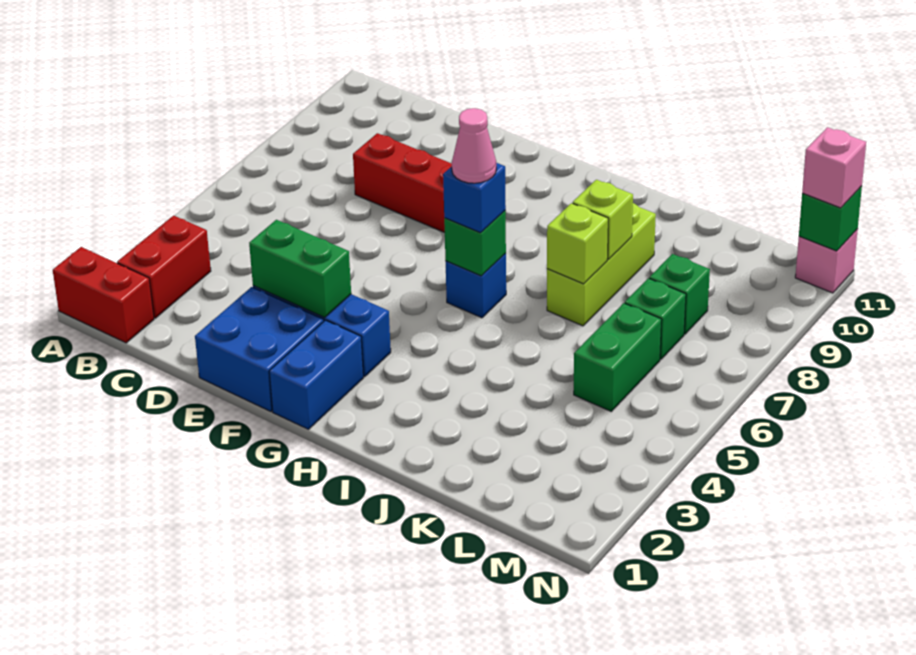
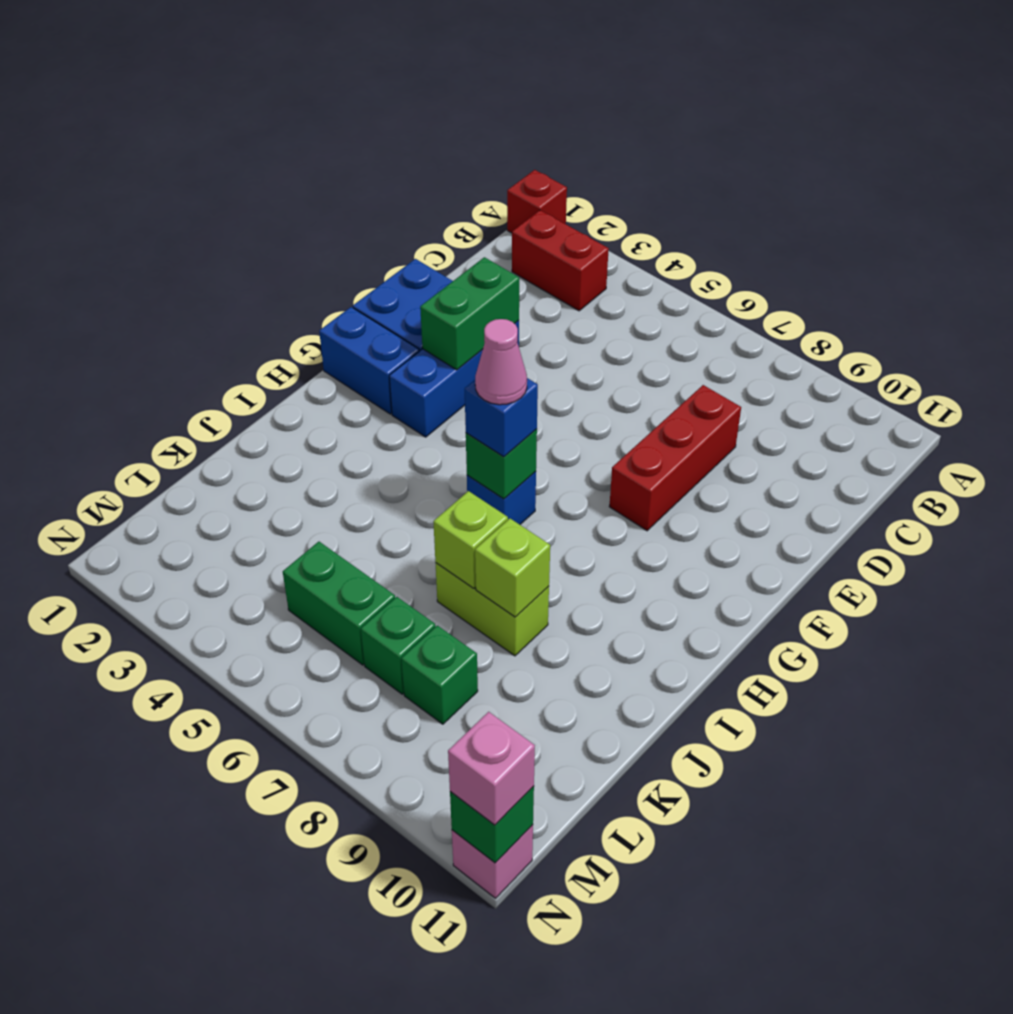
red 1x2 brick [53,247,154,343] -> red 1x1 brick [507,170,567,233]
lime 1x3 brick [547,203,656,326] -> lime 1x2 brick [436,563,549,656]

